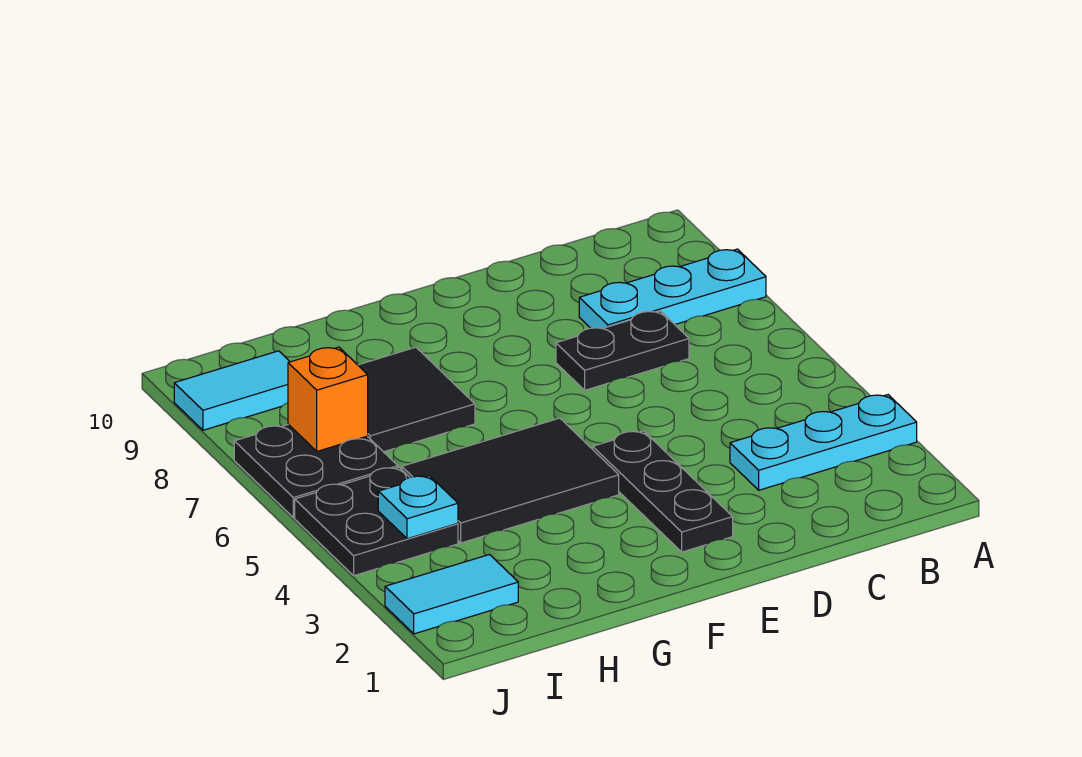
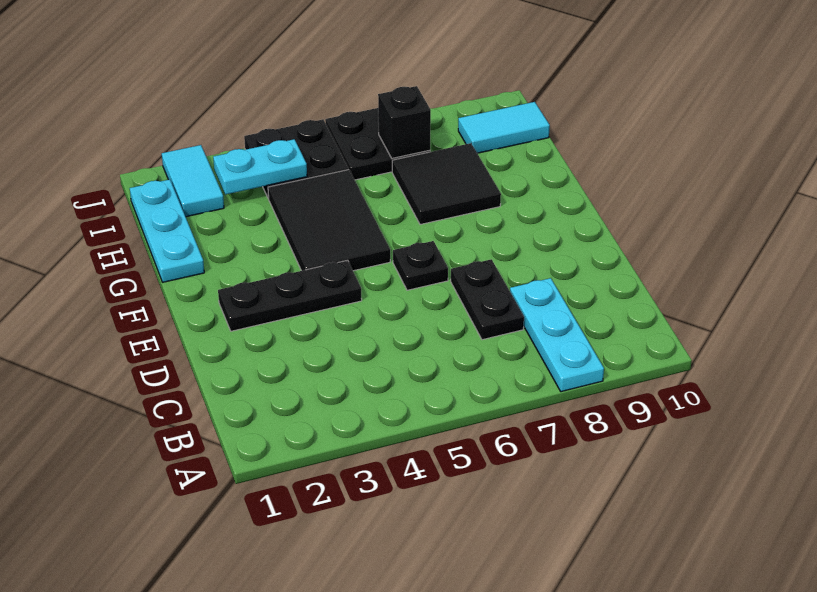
cyan 1x3 plate [730,395,917,490] -> cyan 1x3 plate moved to [130,180,204,282]
none -> black 1x1 plate [393,241,448,290]
cyan 1x1 plate [378,476,458,539] -> cyan 1x2 plate [213,139,307,194]
orange 1x1 brick [288,347,368,451] -> black 1x1 brick [378,86,431,158]
cyan 1x2 tile [174,351,290,430] -> cyan 1x2 tile turned to [458,102,550,153]

